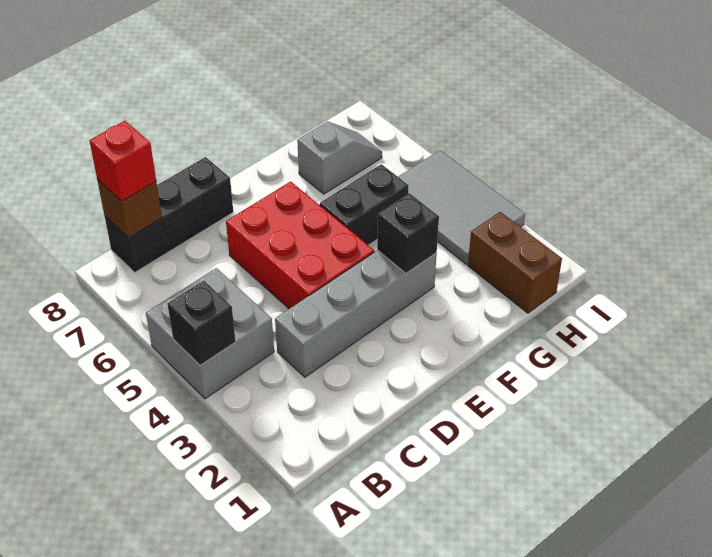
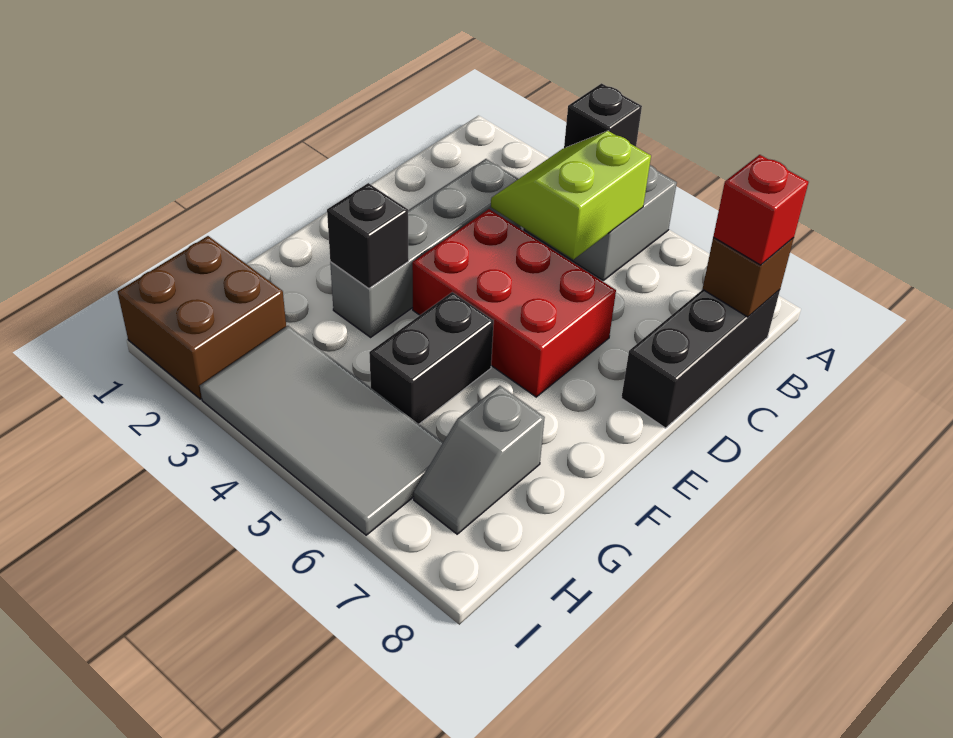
none -> lime 2x2 slope [491,131,651,259]
brown 1x2 brick [468,212,562,313] -> brown 2x2 brick [118,236,286,399]
grey 2x3 tile [398,150,525,264] -> grey 2x4 tile [200,326,443,535]

